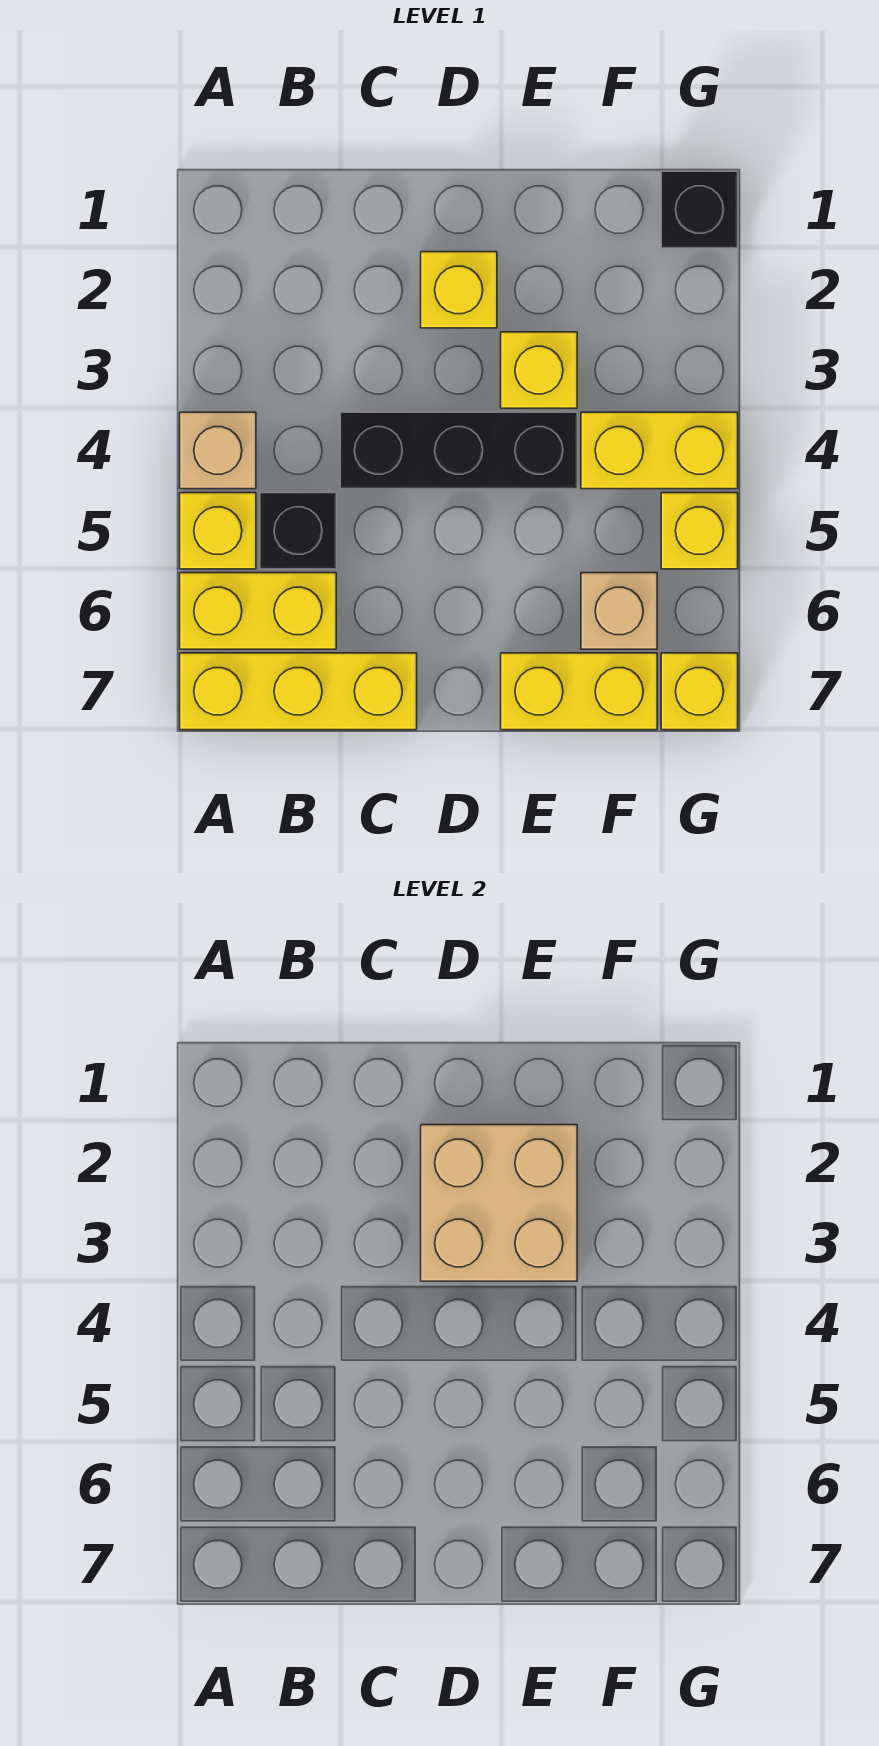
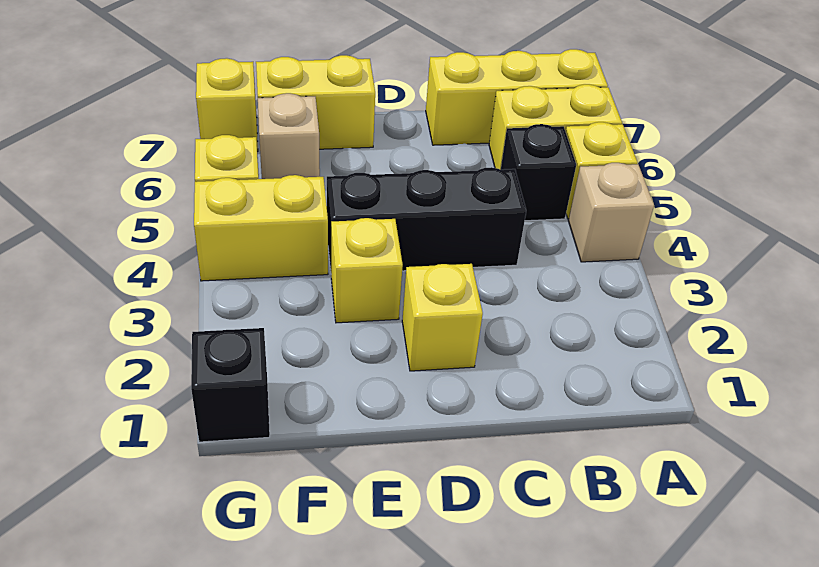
tan 2x2 brick [421,1125,577,1281] -> none

